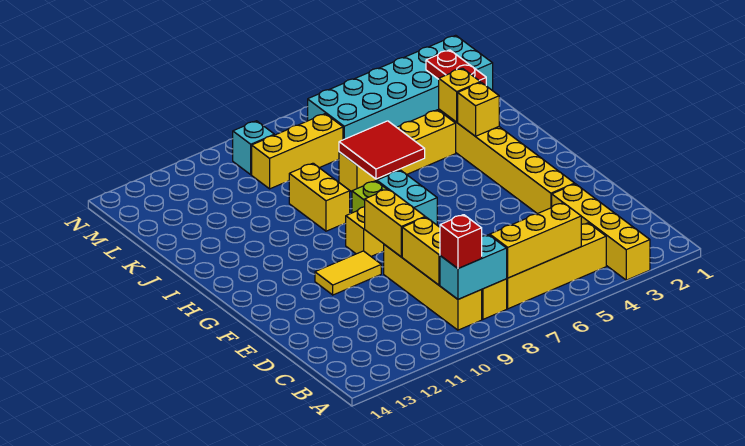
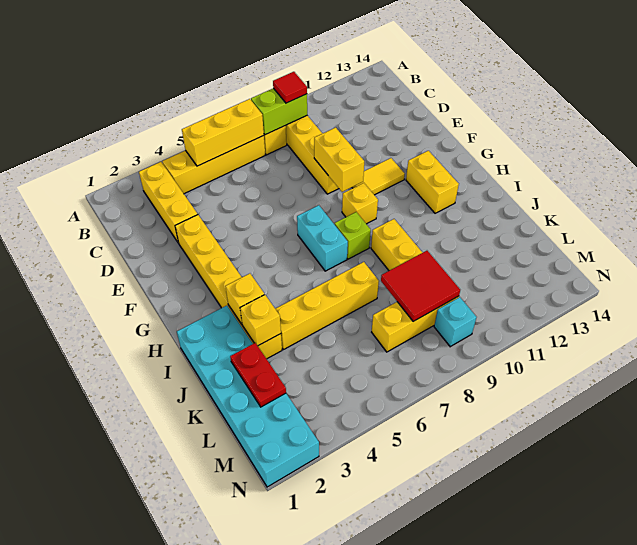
yellow 1x4 brick [552,184,650,280] -> yellow 1x3 brick [139,162,198,243]
cyan 1x2 brick [440,235,507,299] -> lime 1x2 brick [251,88,307,135]
red 1x1 brick [440,215,482,269] -> red 1x1 tile [273,72,307,103]
yellow 1x2 brick [402,217,440,285] -> yellow 1x2 brick moved to [406,151,459,213]
red 2x2 tile [339,121,425,179] -> red 2x2 tile moved to [381,251,460,321]
cyan 2x6 brick [308,35,493,140] -> cyan 2x6 brick turned to [177,306,319,487]

